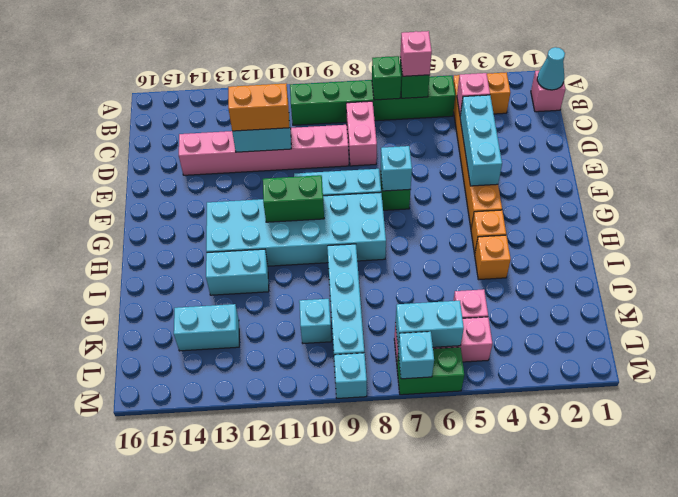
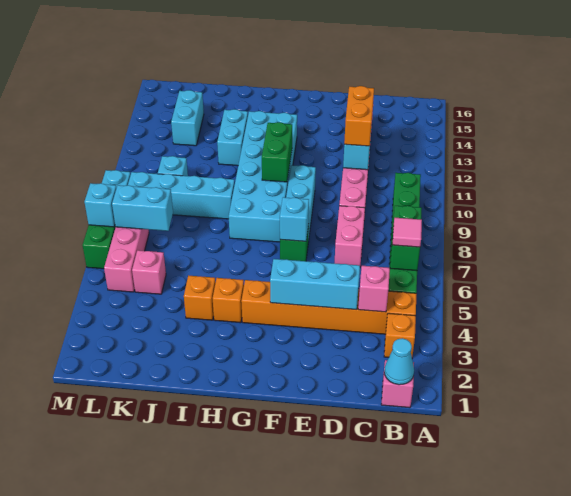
pink 1x1 brick [400,31,432,76] -> pink 1x1 tile [392,218,422,247]
pink 1x2 brick [346,101,377,166] -> pink 1x2 brick turned to [335,206,365,266]
cyan 1x2 brick [395,301,464,347] -> cyan 1x2 brick turned to [112,185,173,231]

